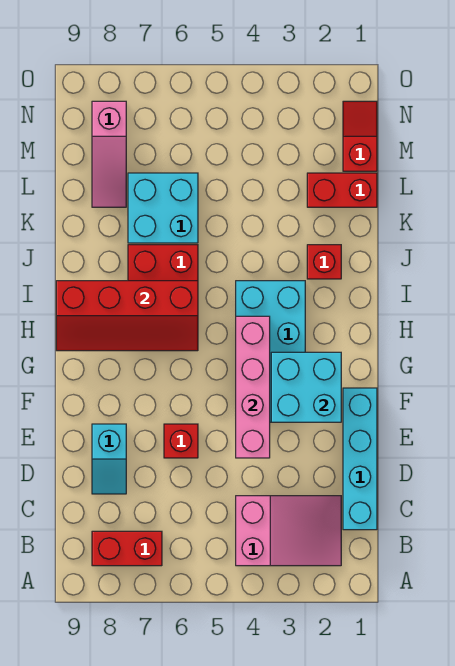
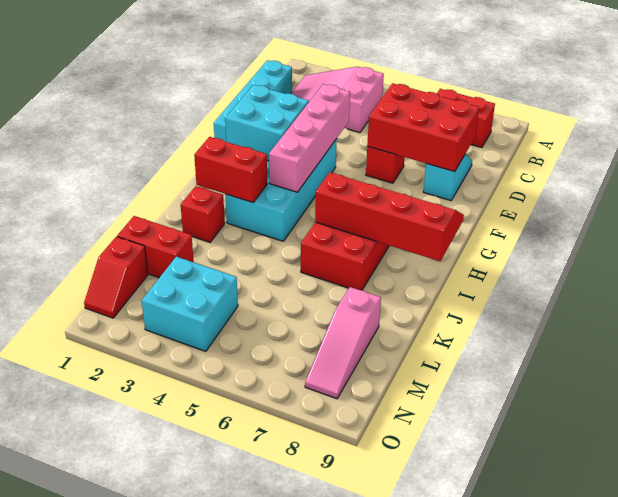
none -> red 2x3 brick [367,83,479,172]
none -> red 1x2 brick [194,137,267,202]
cyan 2x2 brick [128,173,198,243] -> cyan 2x2 brick moved to [142,257,238,351]
pink 1x3 slope [92,101,126,207] -> pink 1x3 slope turned to [305,287,381,399]

